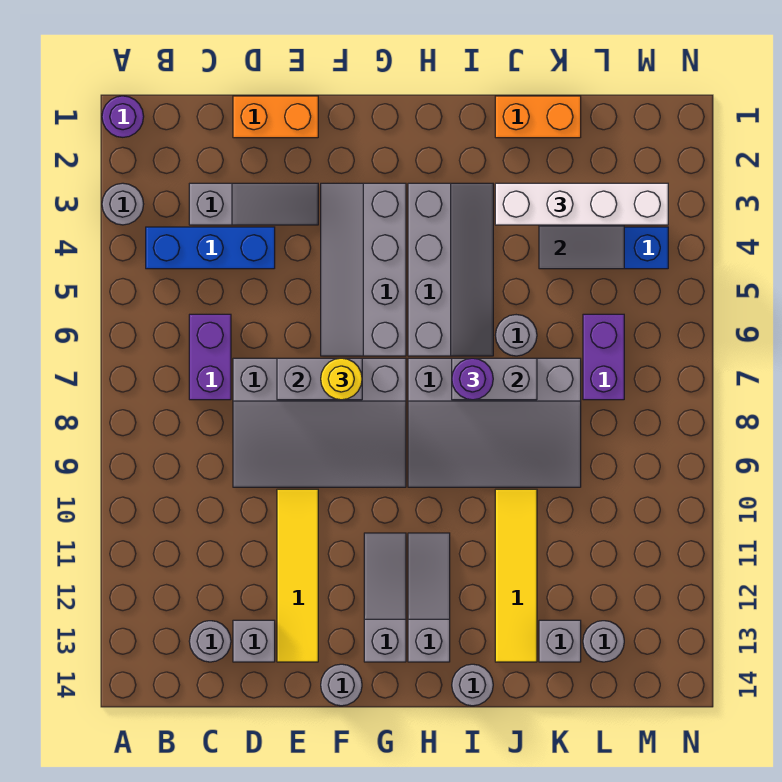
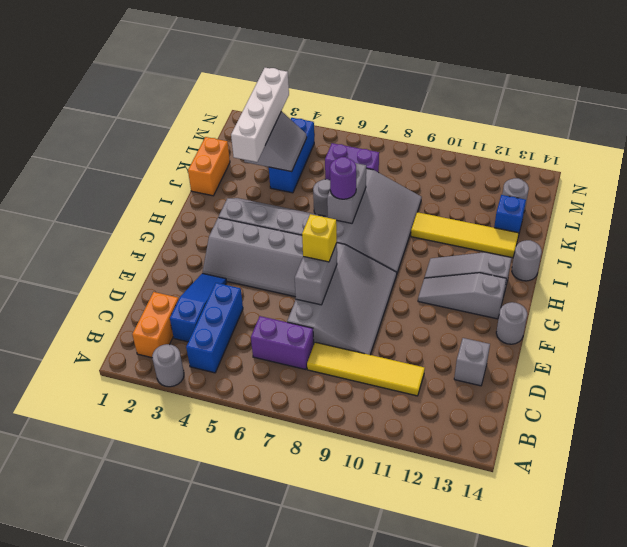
purple 1x1 round brick [102,96,144,137] -> none
grey 1x3 slope [189,183,318,225] -> blue 1x3 slope [170,273,227,342]
grey 1x1 round brick [189,621,231,662] -> none
orange 1x2 brick [233,96,318,138] -> orange 1x2 brick moved to [132,292,179,358]
yellow 1x4 tile [277,489,318,662] -> yellow 1x4 tile moved to [307,342,425,396]
yellow 1x1 round brick [321,358,362,400] -> yellow 1x1 brick [302,214,337,262]
grey 1x1 brick [539,620,581,662] -> blue 1x1 brick [494,195,526,233]

